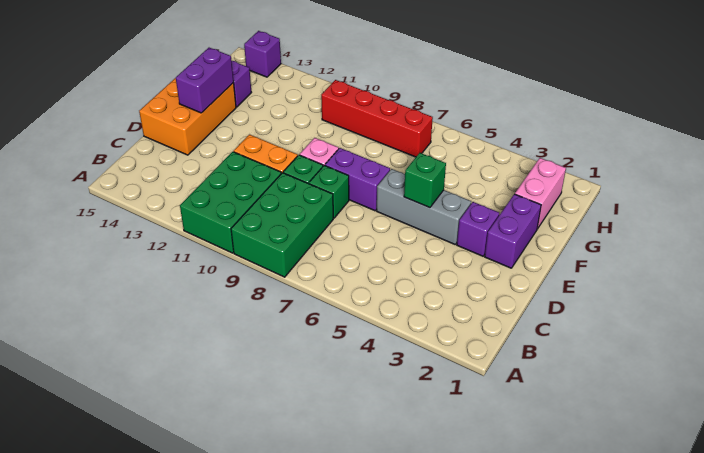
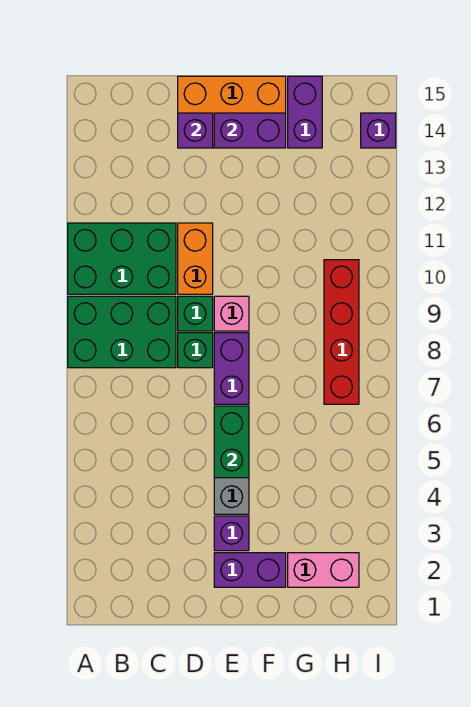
none -> purple 1x1 brick [178,113,213,148]
green 1x1 brick [404,153,446,208] -> green 1x2 brick [214,406,249,478]

